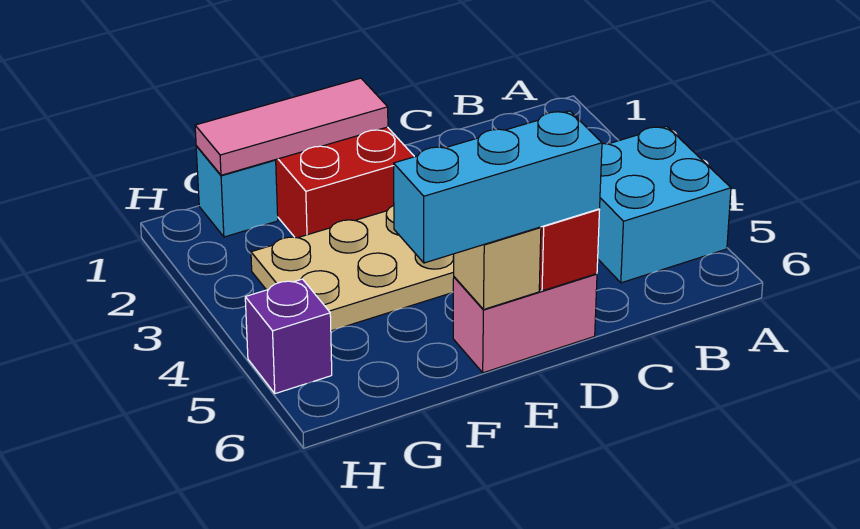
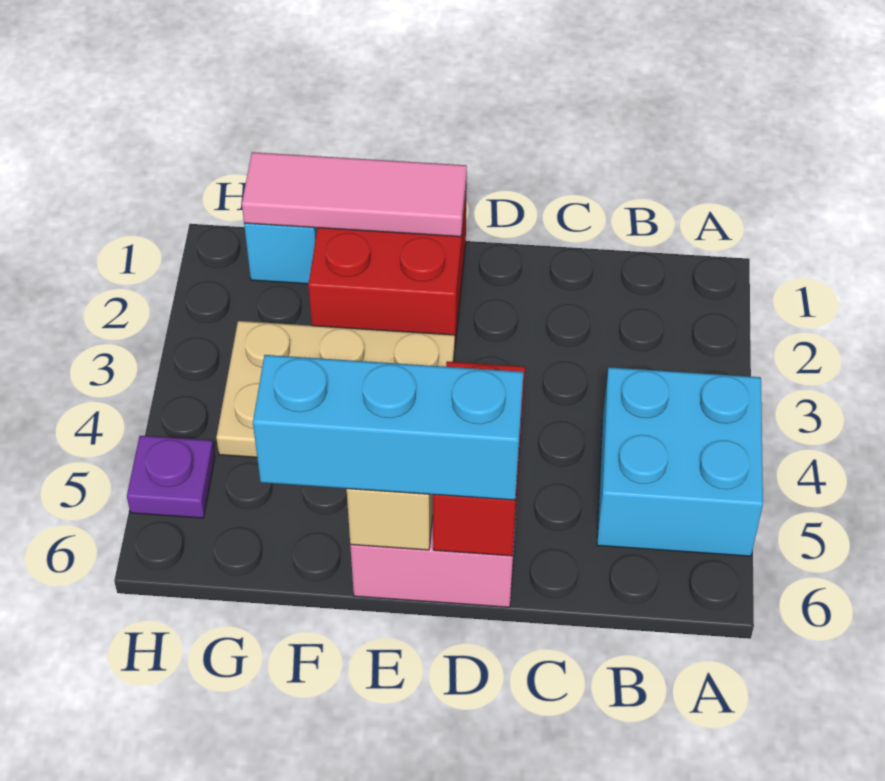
purple 1x1 brick [245,279,332,394] -> purple 1x1 plate [127,436,215,518]

